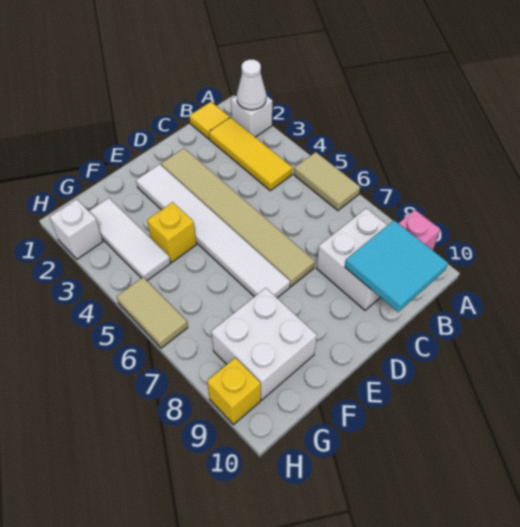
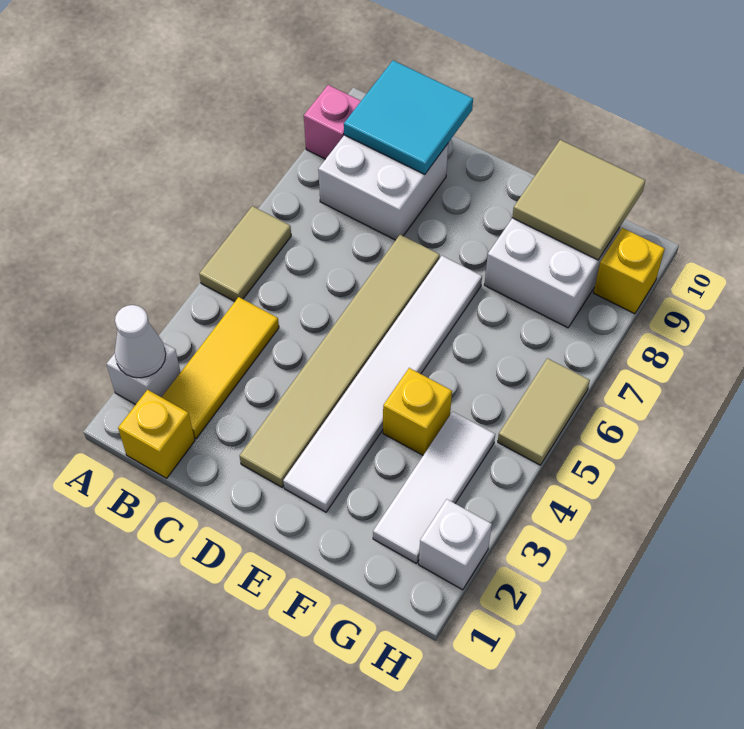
yellow 1x1 tile [189,102,230,139] -> yellow 1x1 brick [118,390,195,478]
none -> tan 2x2 tile [512,140,645,260]

